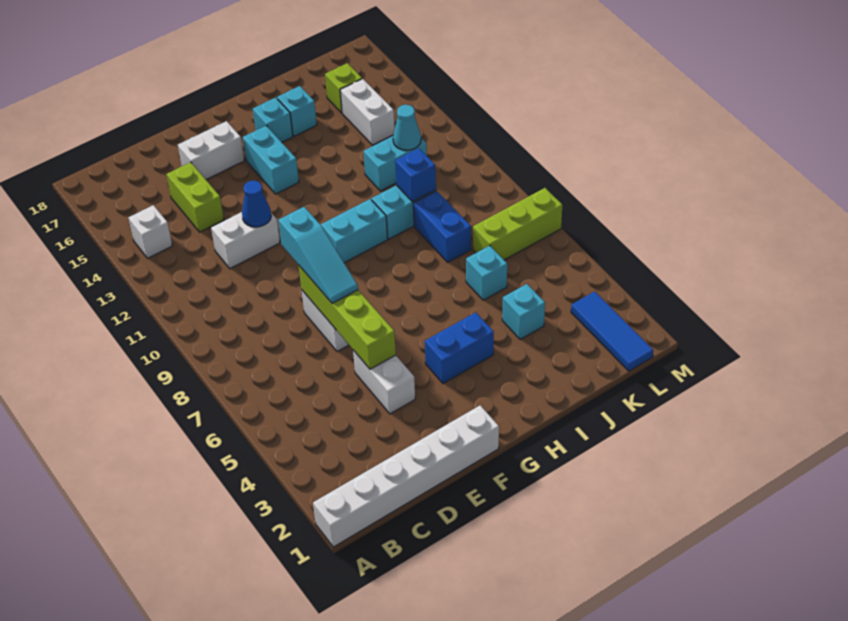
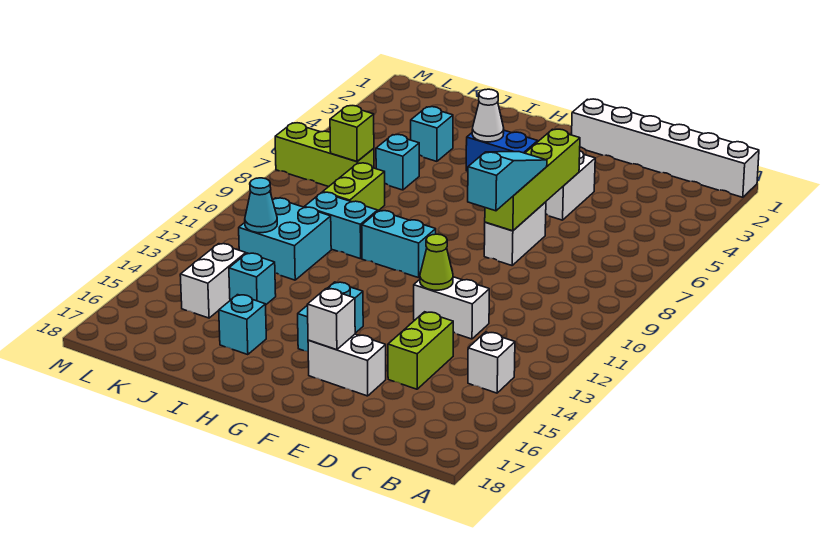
blue 1x1 cone [242,181,271,227] -> lime 1x1 cone [420,234,453,290]
none -> white 1x1 brick [307,289,355,350]
none -> white 1x1 cone [472,89,504,142]
cyan 1x1 brick [253,98,293,142] -> cyan 1x1 brick moved to [229,253,276,304]
blue 1x2 brick [413,191,471,262] -> lime 1x2 brick [323,163,385,211]
blue 1x1 brick [395,148,436,202] -> none
cyan 1x2 brick [364,136,427,191] -> cyan 2x2 brick [239,198,331,280]
lime 1x1 brick [325,63,362,113] -> lime 1x1 brick moved to [330,106,374,162]
blue 1x3 tile [571,291,653,371] -> none

